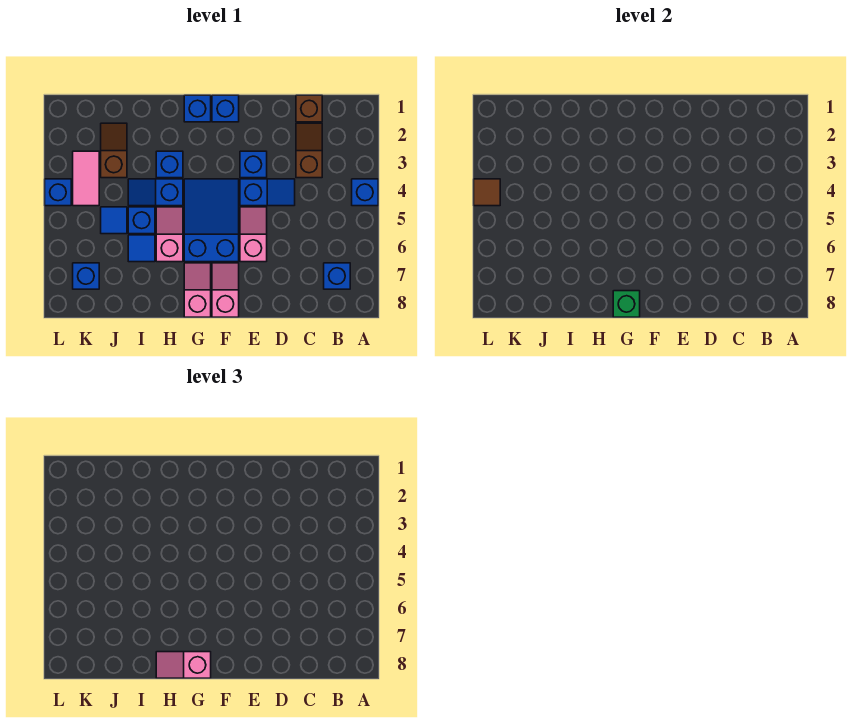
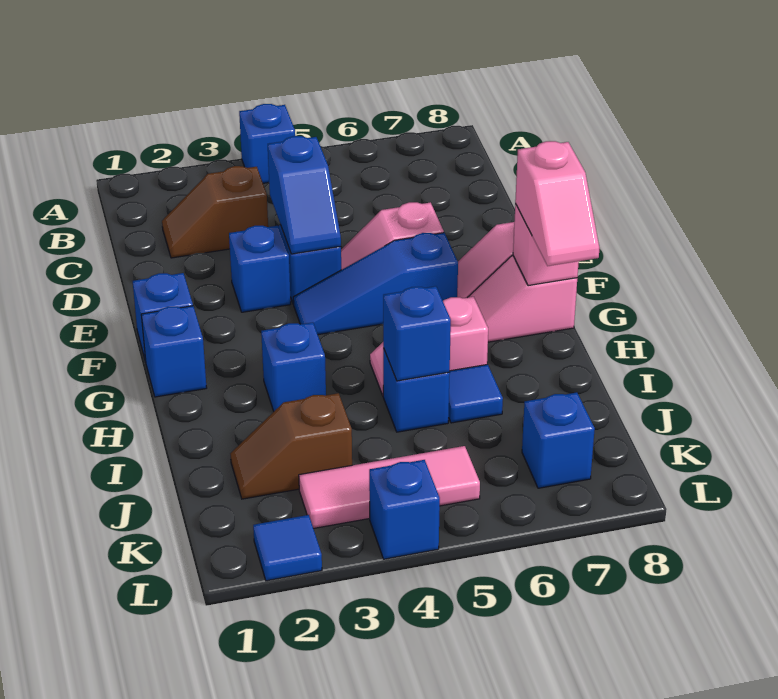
blue 1x1 brick [324,263,350,289] -> blue 1x1 brick moved to [383,286,451,381]
brown 1x1 brick [296,95,322,122] -> none
blue 2x3 slope [184,179,239,262] -> blue 1x3 slope [293,233,458,335]
green 1x1 brick [613,291,640,317] -> pink 1x1 brick [513,204,579,286]
blue 1x2 slope [128,179,183,206] -> blue 1x2 slope moved to [268,136,341,254]
blue 1x1 tile [101,207,127,234] -> blue 1x1 tile moved to [253,515,322,581]
pink 1x2 tile [73,151,99,206] -> pink 1x3 tile [299,446,480,529]
brown 1x1 tile [474,179,500,206] -> none

